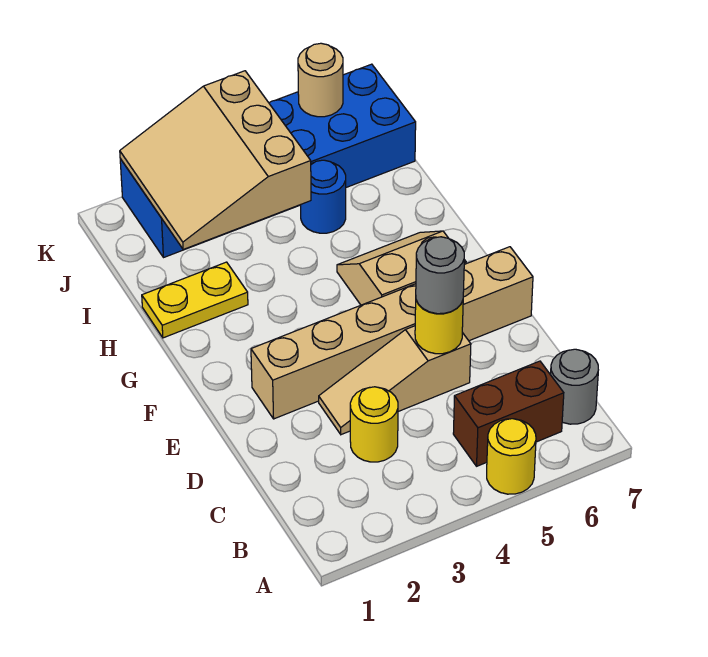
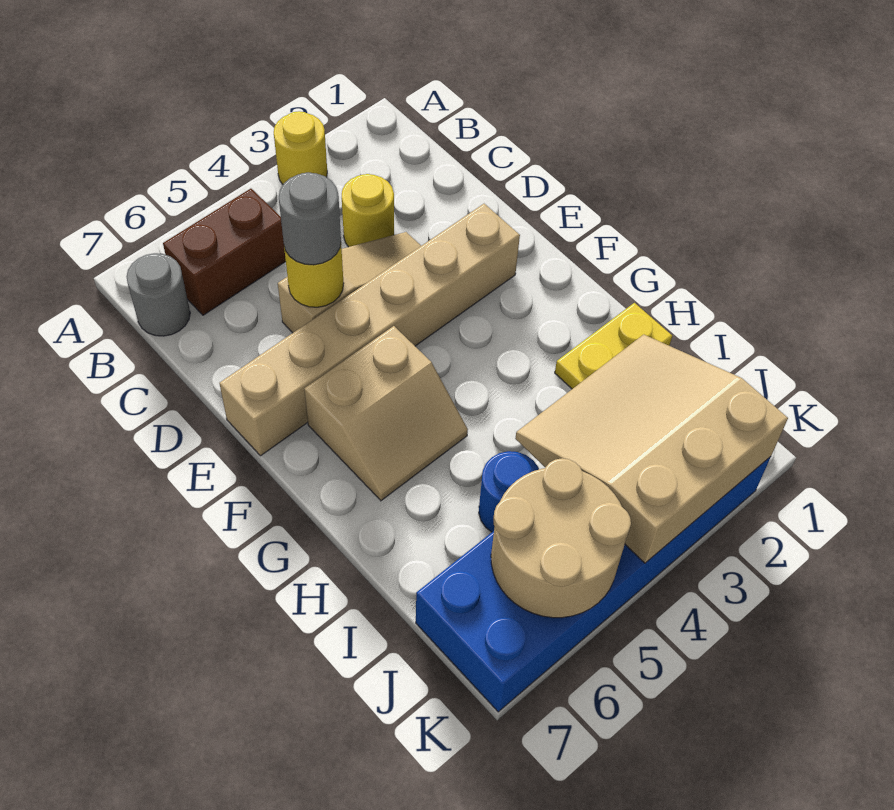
yellow 1x1 round brick [487,419,536,494] -> yellow 1x1 round brick moved to [274,111,327,184]
tan 3x3 slope [120,71,311,250] -> tan 3x3 slope turned to [515,335,788,563]
tan 1x1 round brick [298,43,343,117] -> tan 2x2 round brick [491,458,631,618]

